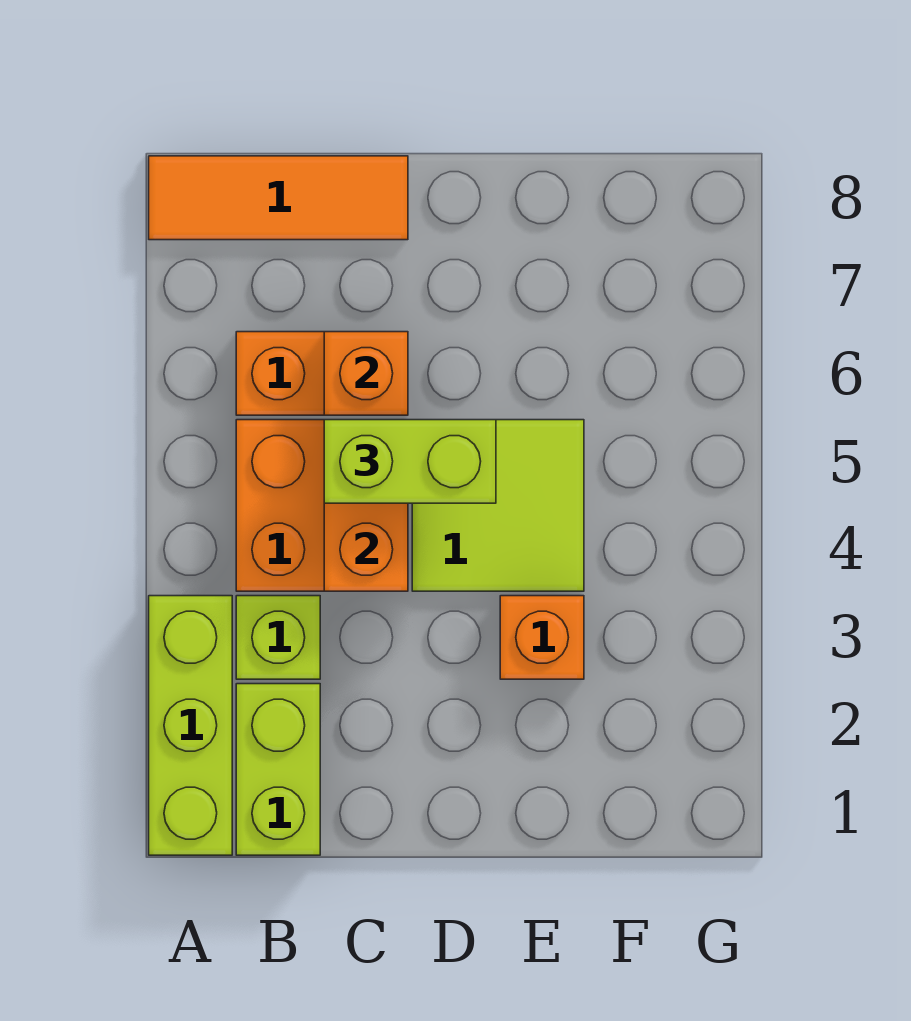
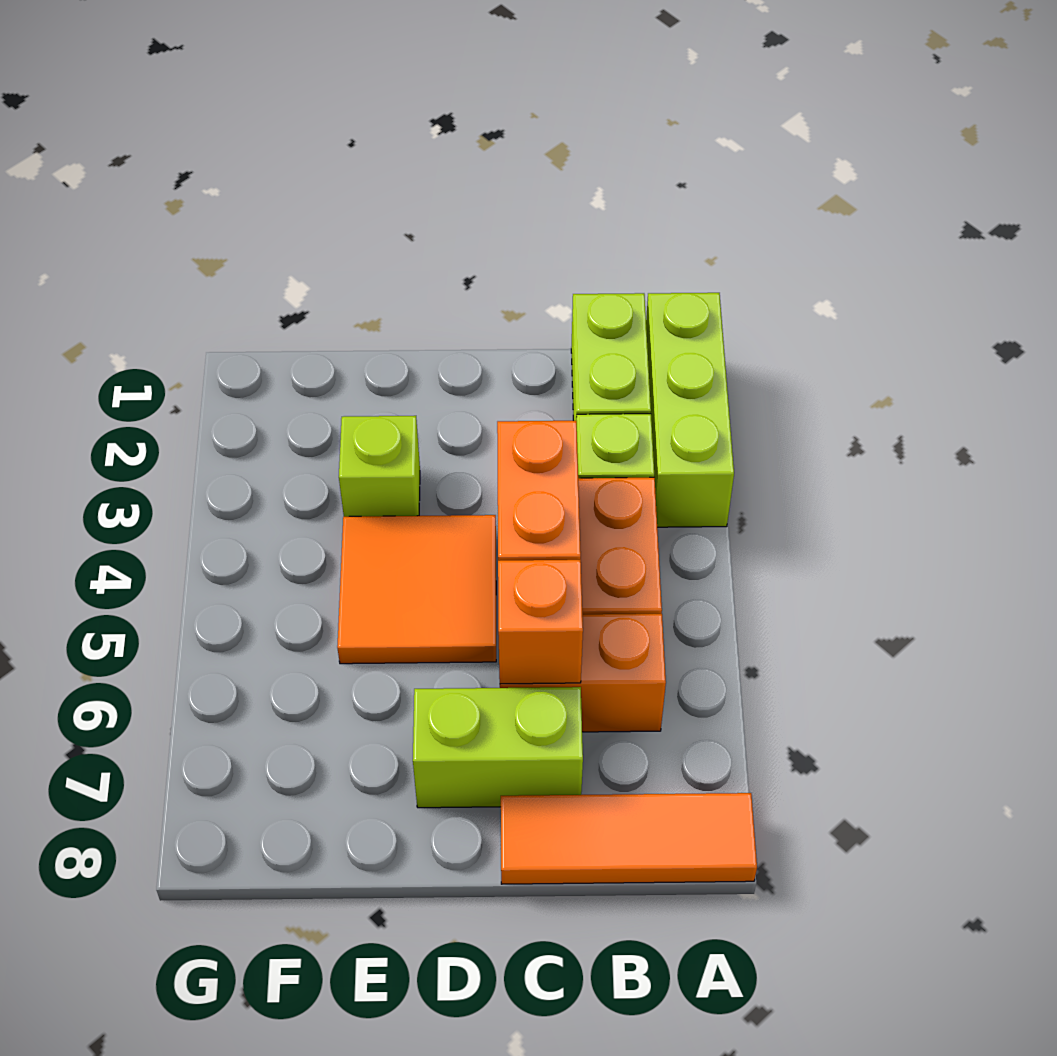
lime 1x2 brick [324,420,496,503] -> lime 1x2 brick moved to [413,687,583,808]
lime 2x2 tile [412,420,584,591] -> orange 2x2 tile [337,515,496,664]
orange 1x1 brick [500,596,584,679] -> lime 1x1 brick [339,416,420,517]

